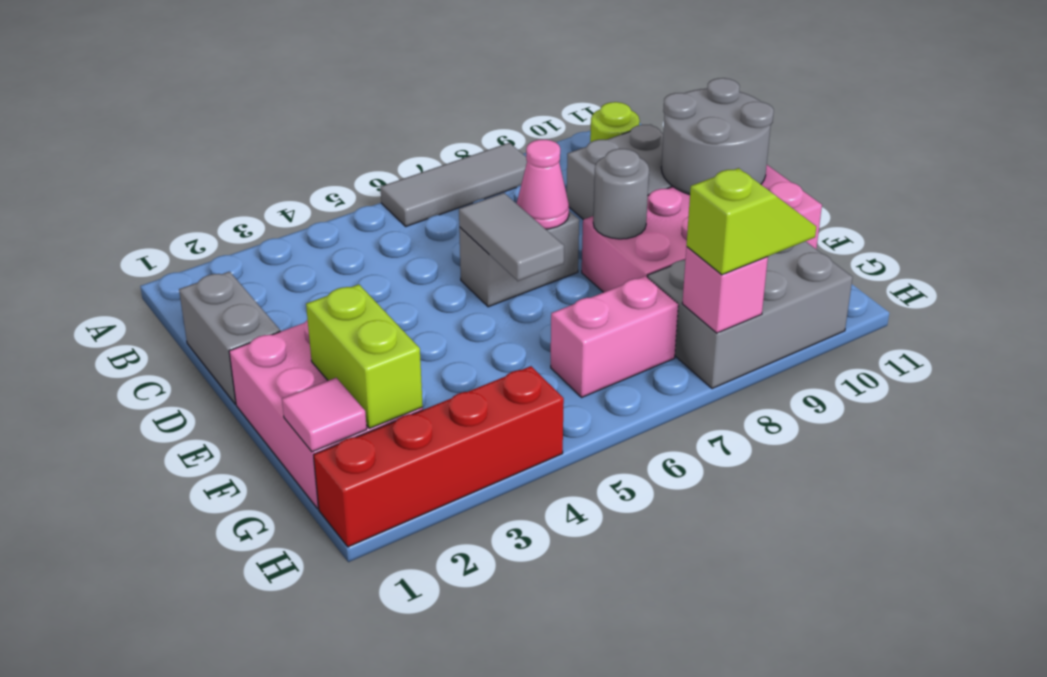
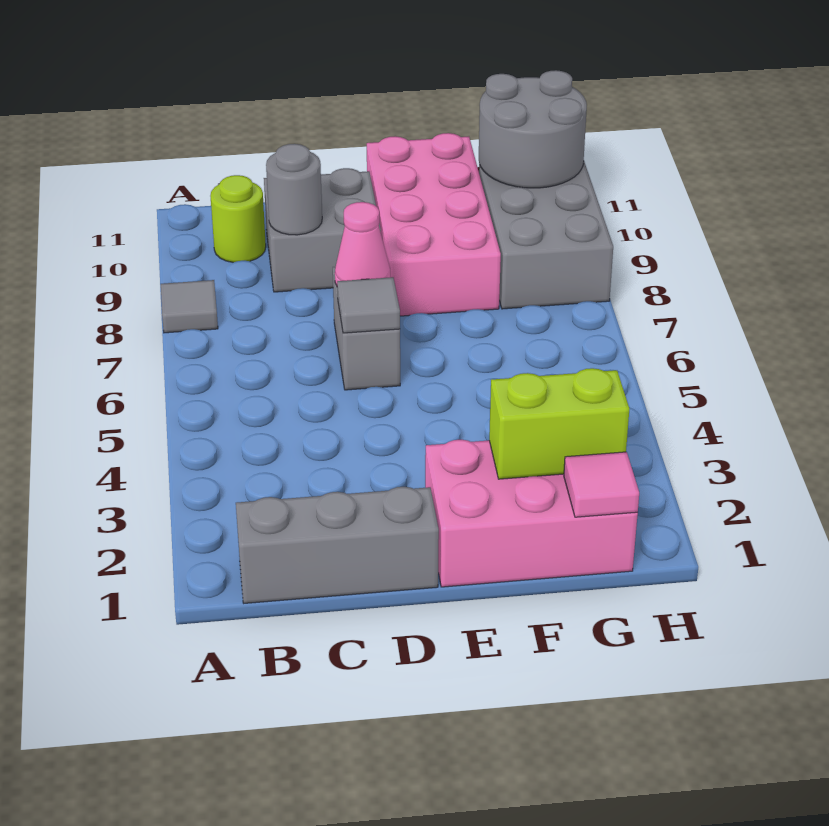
grey 1x3 tile [380,143,527,226] -> grey 1x1 tile [161,280,218,333]
grey 1x2 brick [179,272,280,404] -> grey 1x3 brick [236,487,439,603]
grey 1x2 tile [459,193,564,281] -> grey 1x1 tile [337,277,400,333]
grey 2x2 round brick [661,78,774,195] -> grey 2x2 round brick moved to [479,70,587,188]
grey 1x1 round brick [593,149,649,239] -> grey 1x1 round brick moved to [266,144,322,235]
pink 1x2 brick [551,276,678,398] -> none
red 1x4 brick [314,366,564,547] -> none
pink 1x1 brick [682,247,768,333] -> none
lime 1x2 slope [686,168,816,275] -> none

